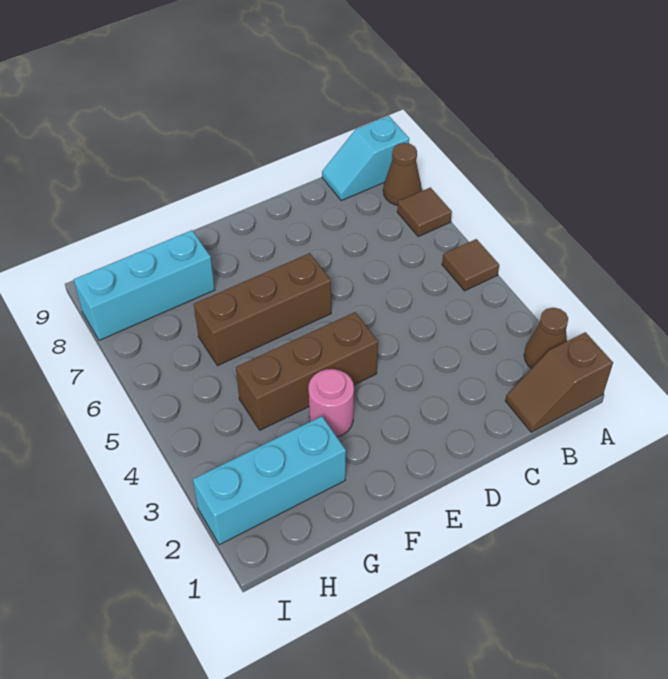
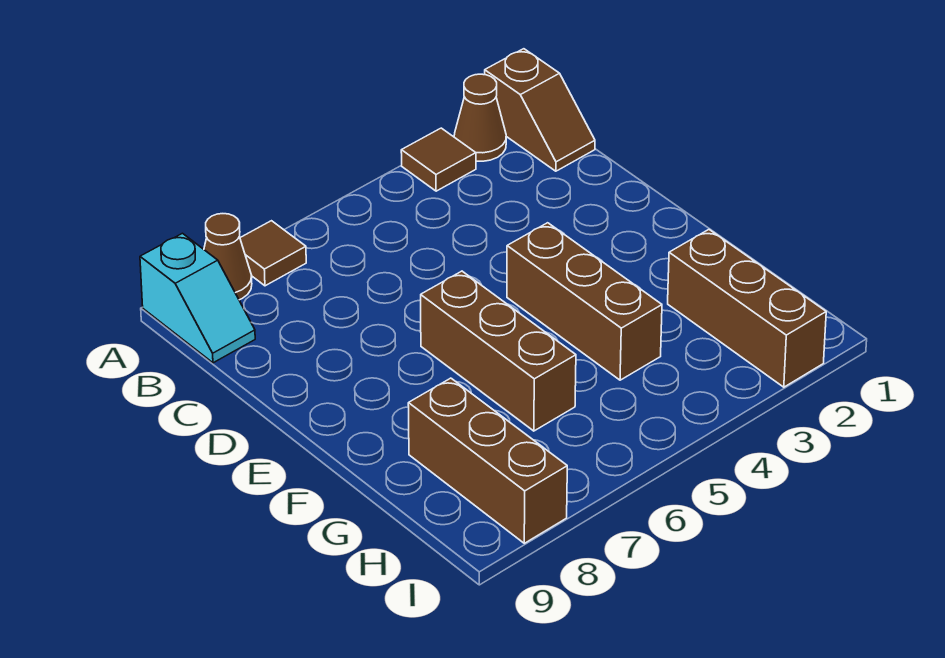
brown 1x1 tile [442,239,499,291] -> brown 1x1 tile moved to [401,128,476,191]
pink 1x1 round brick [309,369,354,437] -> none
cyan 1x3 brick [193,416,346,545] -> brown 1x3 brick [668,230,826,387]
cyan 1x3 brick [74,230,215,340] -> brown 1x3 brick [408,378,567,543]

